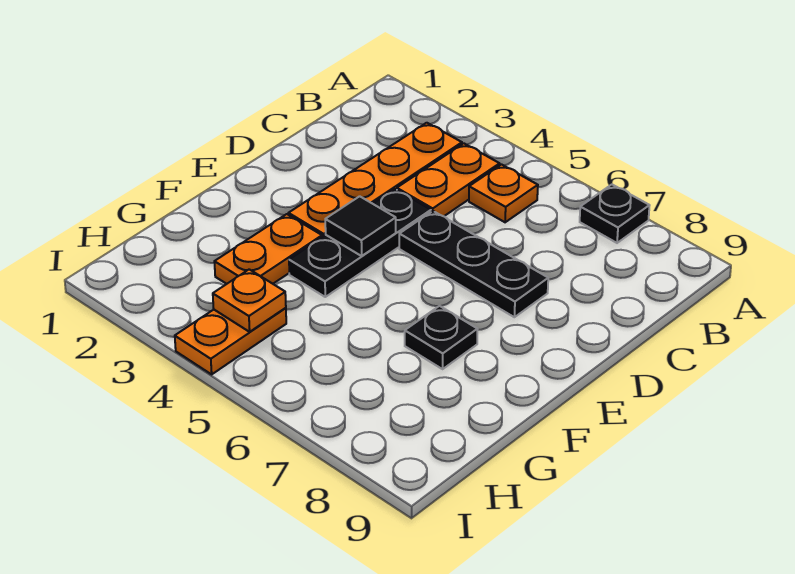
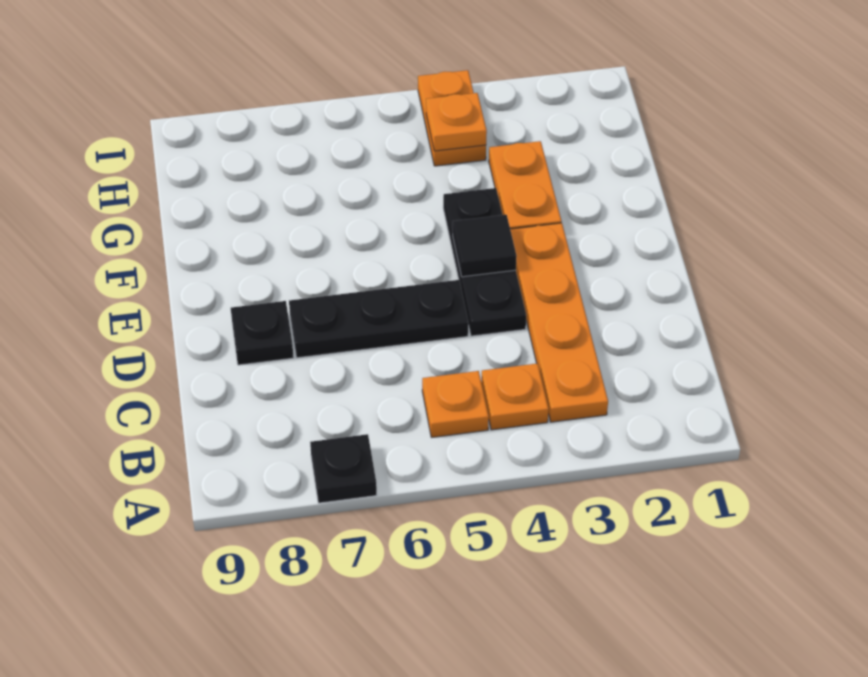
orange 1x2 plate [397,143,500,216] -> orange 1x1 plate [481,363,549,430]
black 1x1 plate [405,306,478,369] -> black 1x1 plate moved to [231,301,294,365]

